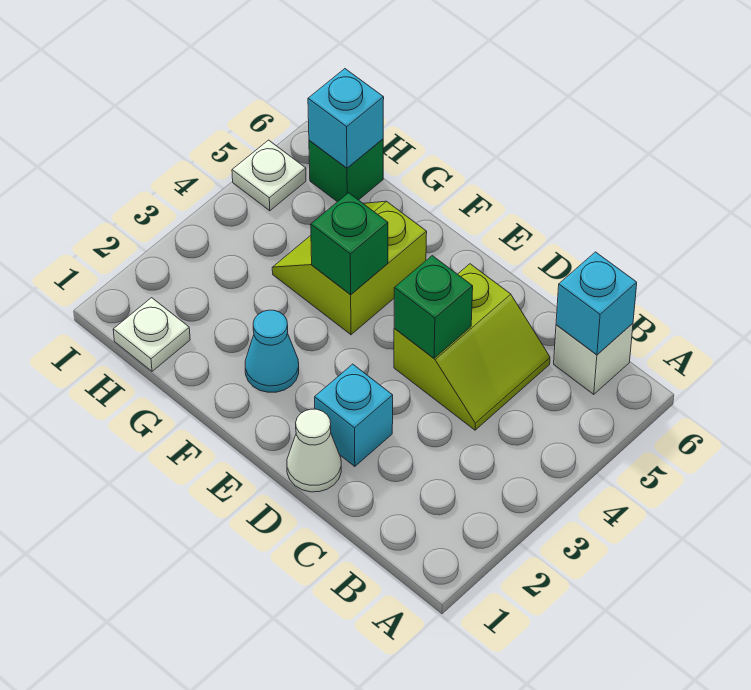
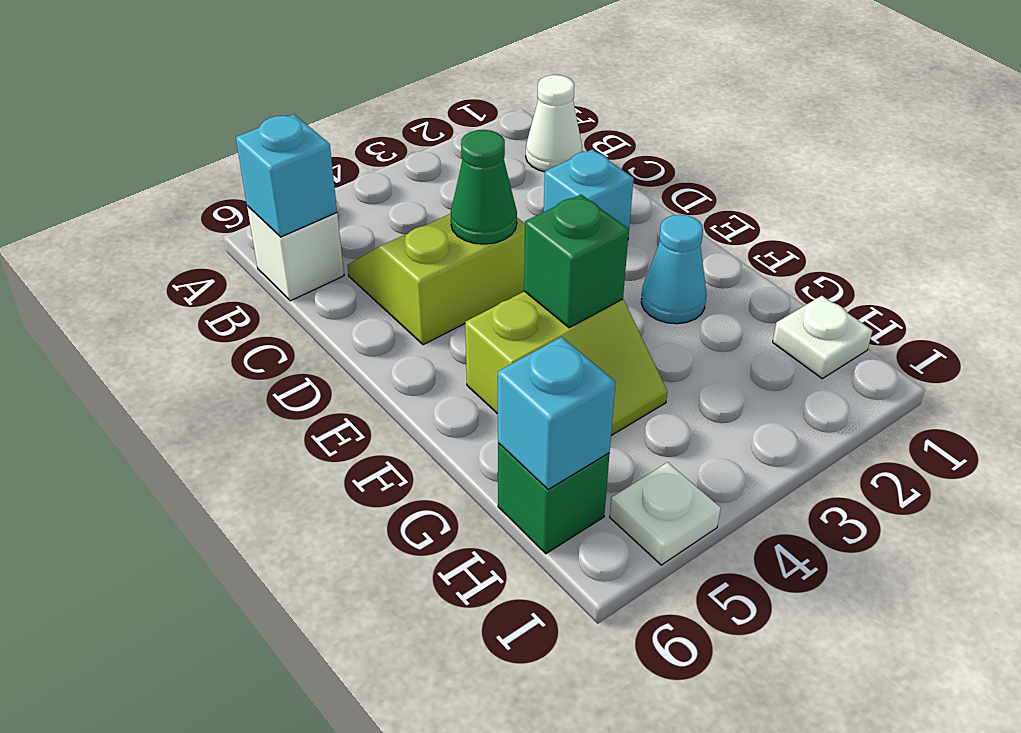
white 1x1 cone [287,409,341,492] -> white 1x1 cone moved to [526,75,582,172]
green 1x1 brick [394,256,473,358] -> green 1x1 cone [451,130,517,244]

